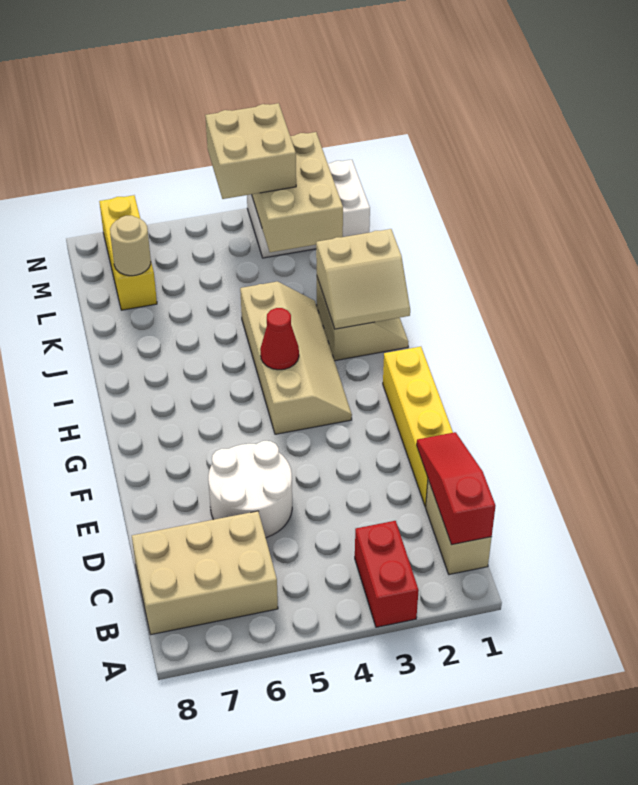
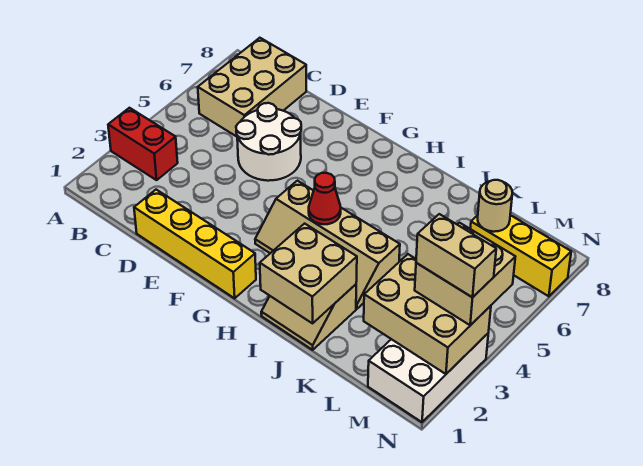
tan 1x2 brick [426,480,492,574] -> tan 1x2 brick moved to [416,214,496,297]
red 1x3 slope [417,432,495,545] -> none
tan 2x2 slope [316,229,410,329] -> tan 2x2 brick [260,224,357,323]

